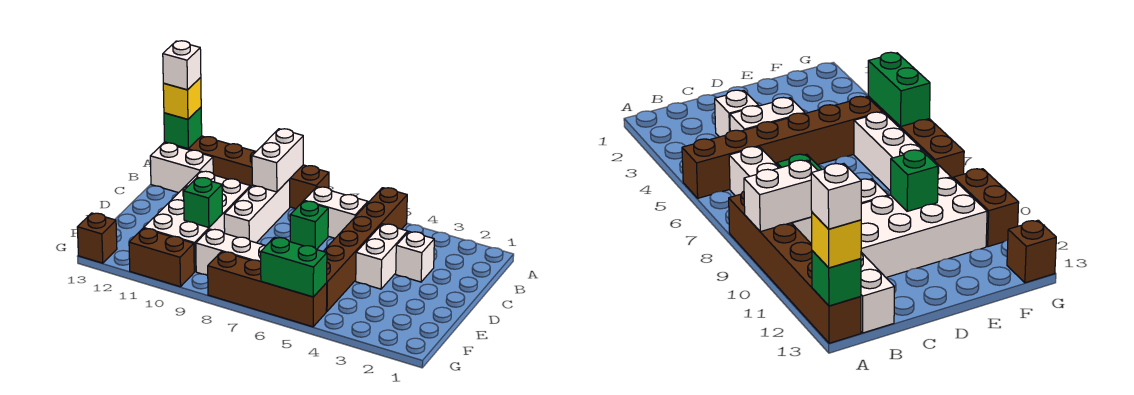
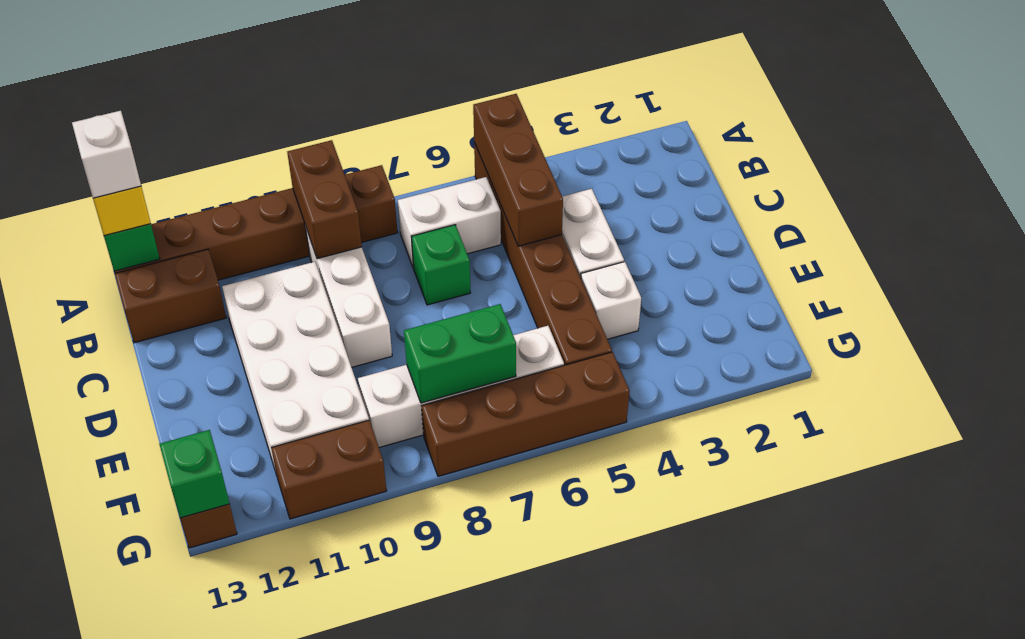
none -> brown 1x3 brick [473,94,563,246]
white 1x2 brick [252,129,303,192] -> brown 1x2 brick [287,140,362,259]
white 1x2 brick [150,143,213,193] -> brown 1x2 brick [115,249,226,343]
white 1x1 brick [396,232,434,282] -> white 1x1 brick moved to [581,262,641,339]
green 1x1 brick [184,177,222,228] -> green 1x1 brick moved to [159,430,230,518]
green 1x2 brick [261,237,327,297] -> green 1x2 brick moved to [404,304,516,403]

